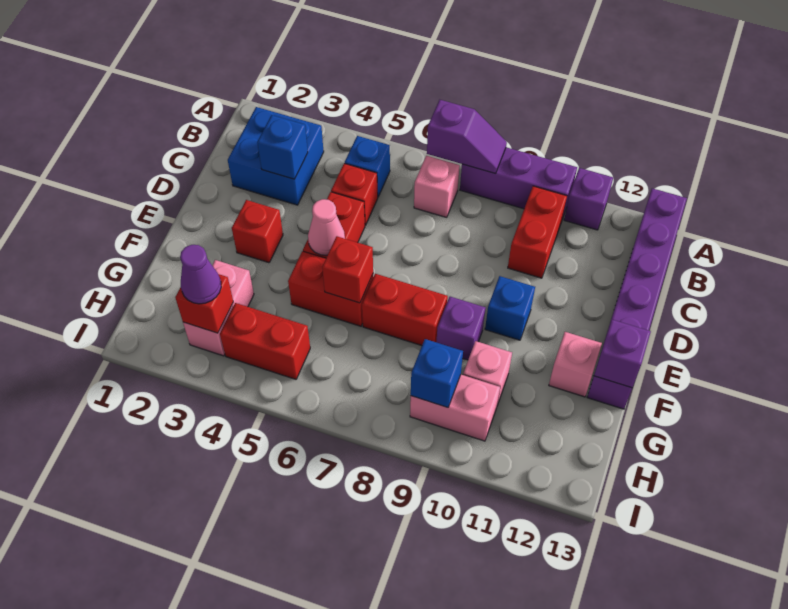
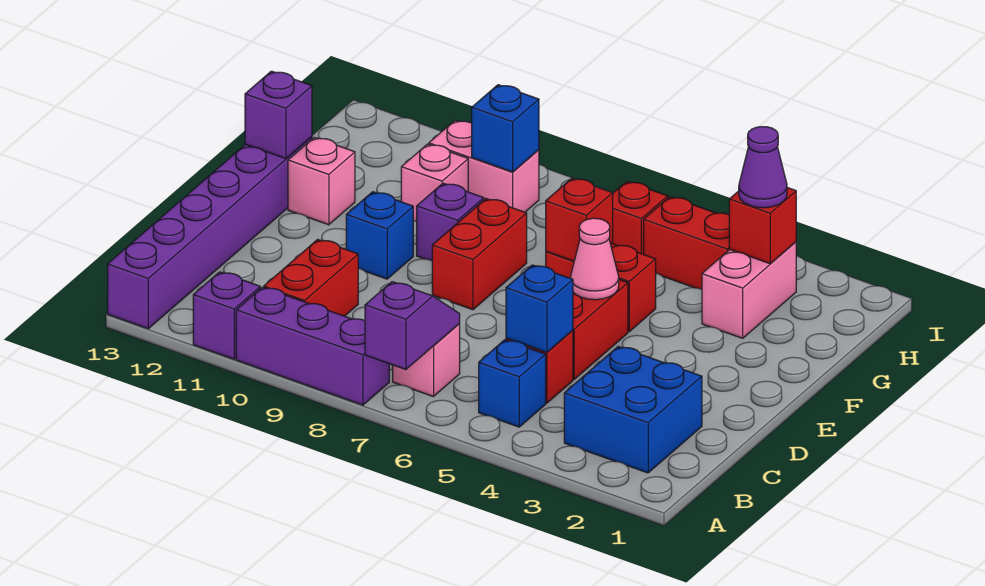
purple 1x2 slope [427,100,507,174] -> purple 1x2 slope turned to [365,282,460,369]
blue 1x1 brick [257,115,308,179] -> blue 1x1 brick moved to [506,265,573,352]
red 1x1 brick [232,200,283,263] -> red 1x1 brick moved to [613,181,668,254]
red 1x2 brick [362,274,448,346] -> red 1x2 brick turned to [432,199,527,310]

